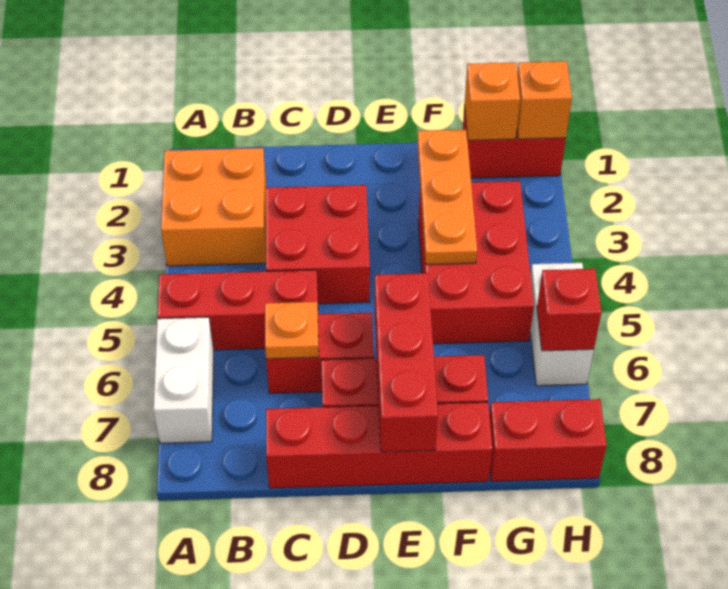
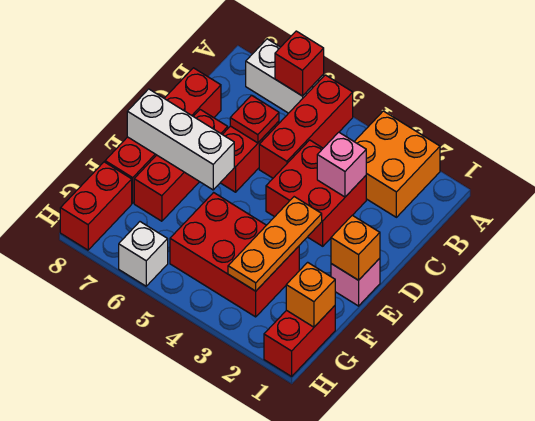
none -> pink 1x1 brick [317,132,366,197]
orange 1x1 plate [265,302,319,359] -> red 1x1 plate [230,95,279,143]
none -> pink 1x1 brick [331,258,380,306]
red 1x3 brick [375,273,438,452] -> white 1x3 brick [127,89,234,190]
orange 1x3 plate [417,130,477,265] -> orange 1x3 plate turned to [228,197,322,291]
orange 1x1 brick [517,61,572,139] -> orange 1x1 brick moved to [331,215,380,280]
white 1x2 brick [530,263,594,386] -> white 1x1 brick [119,222,168,286]
red 1x1 brick [537,269,601,351] -> red 1x1 brick moved to [275,31,324,96]

